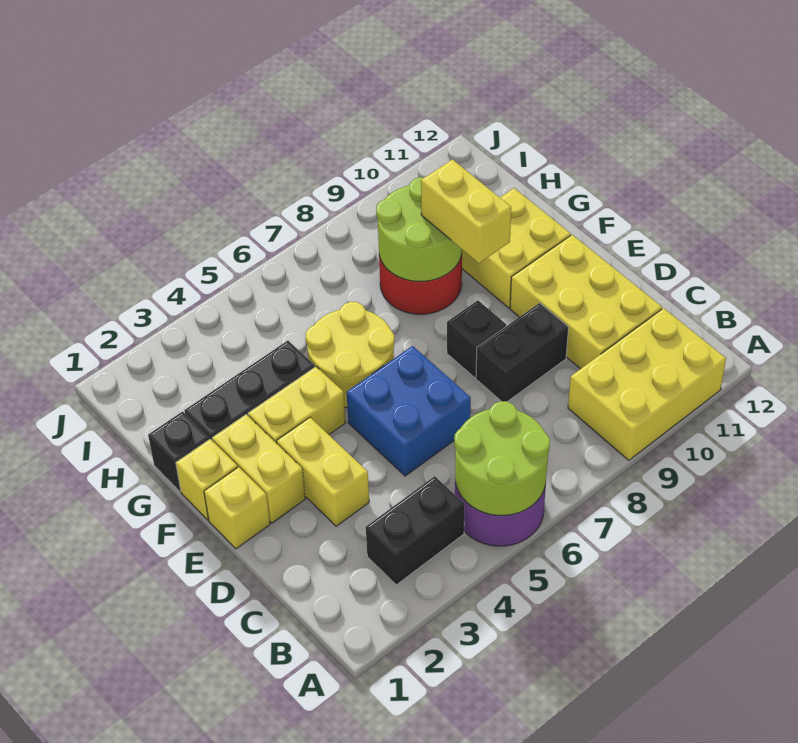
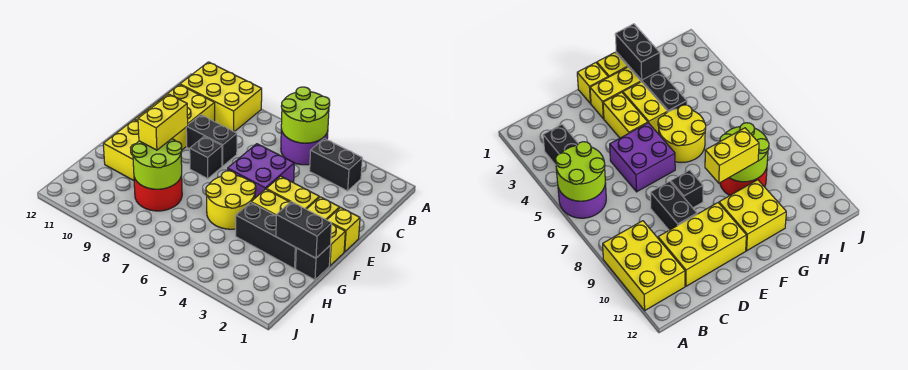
yellow 1x2 brick [277,417,369,526] -> yellow 1x2 brick turned to [266,176,319,209]
blue 2x2 brick [347,346,471,476] -> purple 2x2 brick [228,144,294,198]
none -> black 1x2 brick [276,202,332,258]

